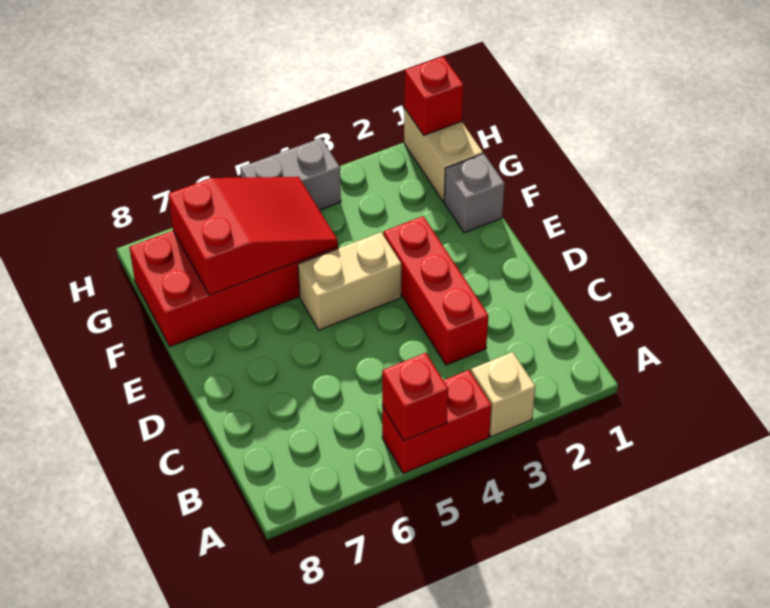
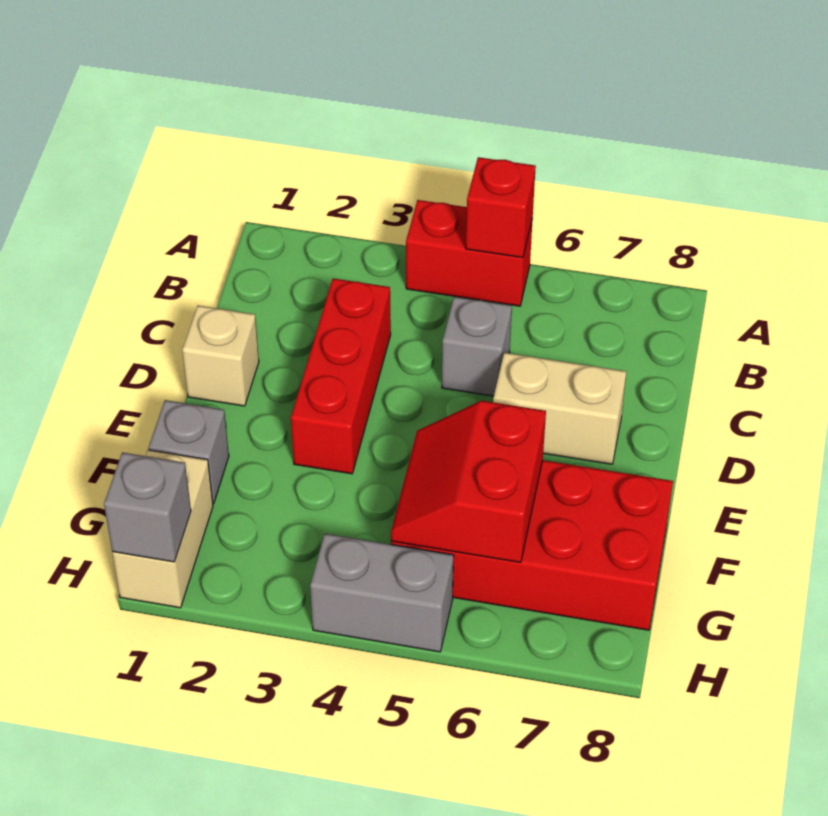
tan 1x1 brick [471,352,535,437] -> tan 1x1 brick moved to [182,306,259,406]
none -> grey 1x1 brick [442,297,512,396]
tan 1x2 brick [298,232,401,330] -> tan 1x2 brick moved to [493,353,626,464]
red 2x3 slope [168,177,338,295] -> red 2x2 slope [391,401,546,563]
red 1x1 brick [404,56,464,135] -> grey 1x1 brick [104,452,191,562]

